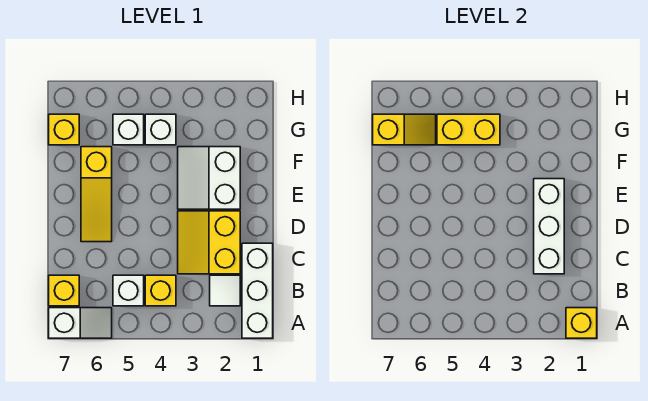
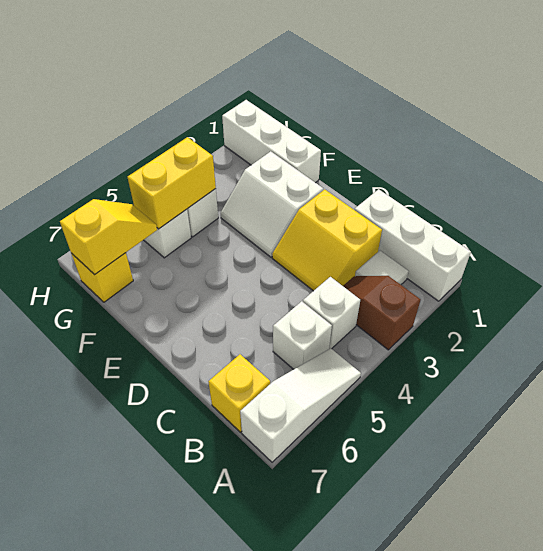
yellow 1x1 brick [566,308,597,338] -> none
none -> brown 1x2 slope [343,276,421,350]
white 1x2 slope [49,308,112,338] -> white 1x3 slope [240,348,361,462]
yellow 1x1 brick [145,275,176,306] -> white 1x1 brick [303,277,360,349]
white 1x3 brick [534,179,564,274] -> white 1x3 brick moved to [222,100,321,183]
yellow 1x3 slope [81,147,112,242] -> none

